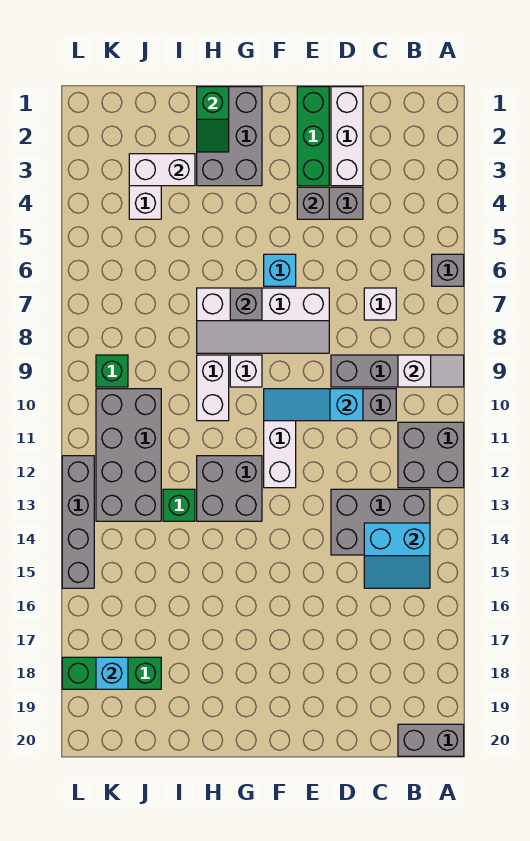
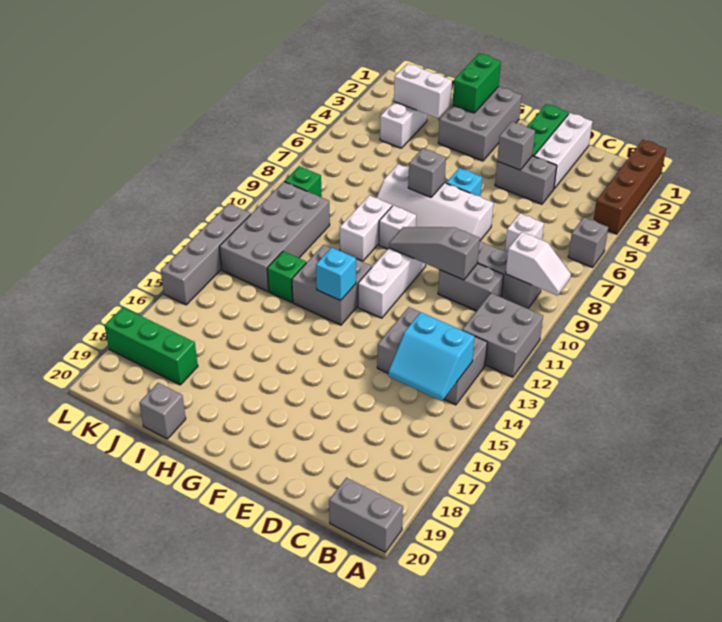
none -> brown 1x4 brick [594,140,666,234]
cyan 1x3 slope [264,389,363,421] -> grey 1x3 slope [389,227,480,280]
green 1x2 slope [197,87,229,152] -> green 1x2 brick [453,53,501,113]
none -> grey 1x1 brick [139,383,186,439]
cyan 1x1 brick [96,657,128,689] -> cyan 1x1 brick moved to [316,247,356,301]

